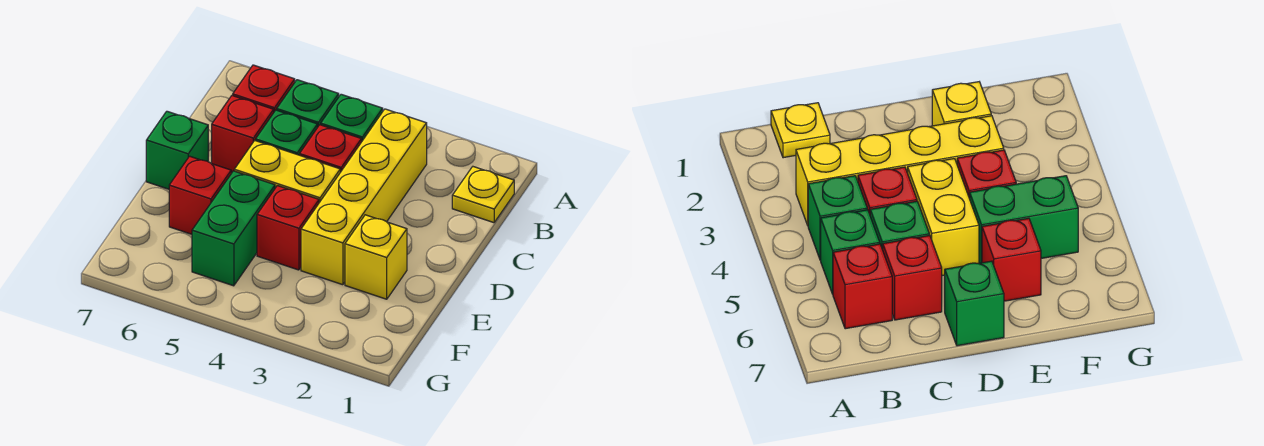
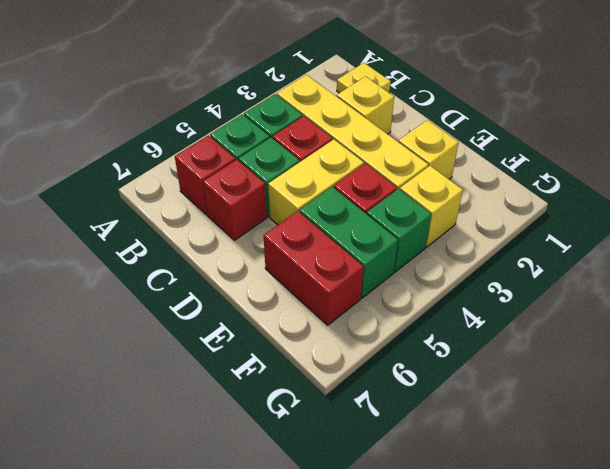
none -> yellow 1x1 brick [336,76,394,134]
green 1x1 brick [146,111,208,189] -> green 1x1 brick moved to [367,189,431,272]
red 1x1 brick [169,156,231,234] -> red 1x2 brick [264,211,363,325]
none -> yellow 1x1 brick [400,166,463,247]

